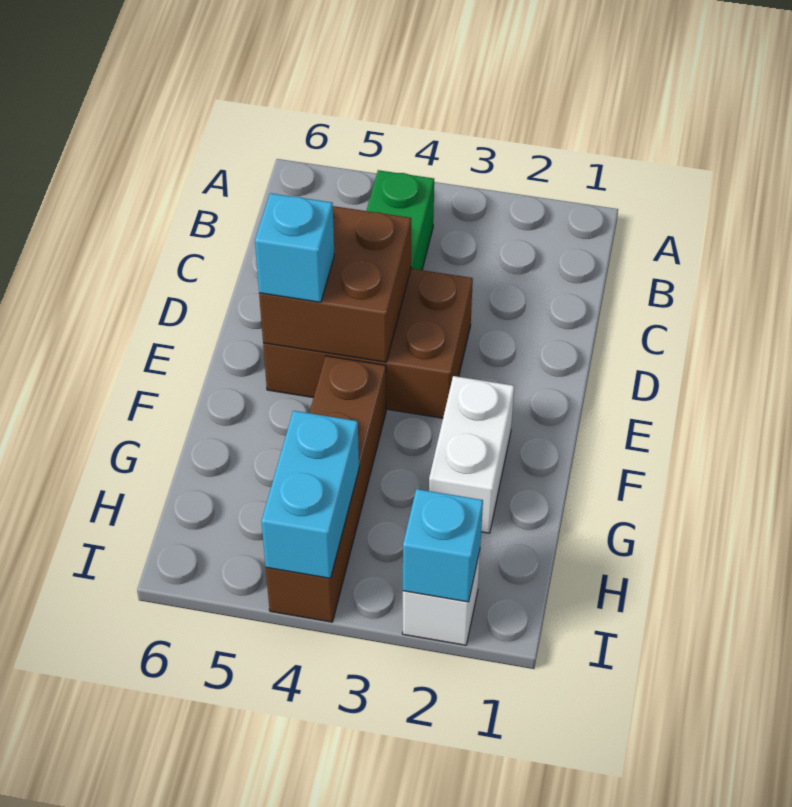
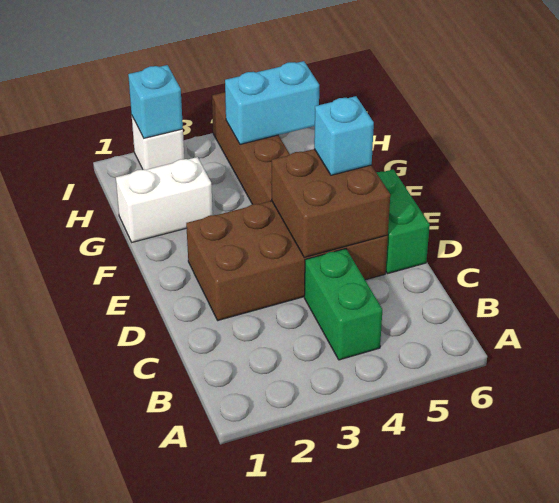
brown 2x3 brick [263,269,473,418] -> brown 2x4 brick [186,201,388,320]
none -> green 1x2 brick [377,169,430,274]
white 1x2 brick [429,376,514,533] -> white 1x2 brick turned to [116,157,213,242]
cyan 1x2 brick [261,411,359,578] -> cyan 1x2 brick turned to [225,61,319,144]

